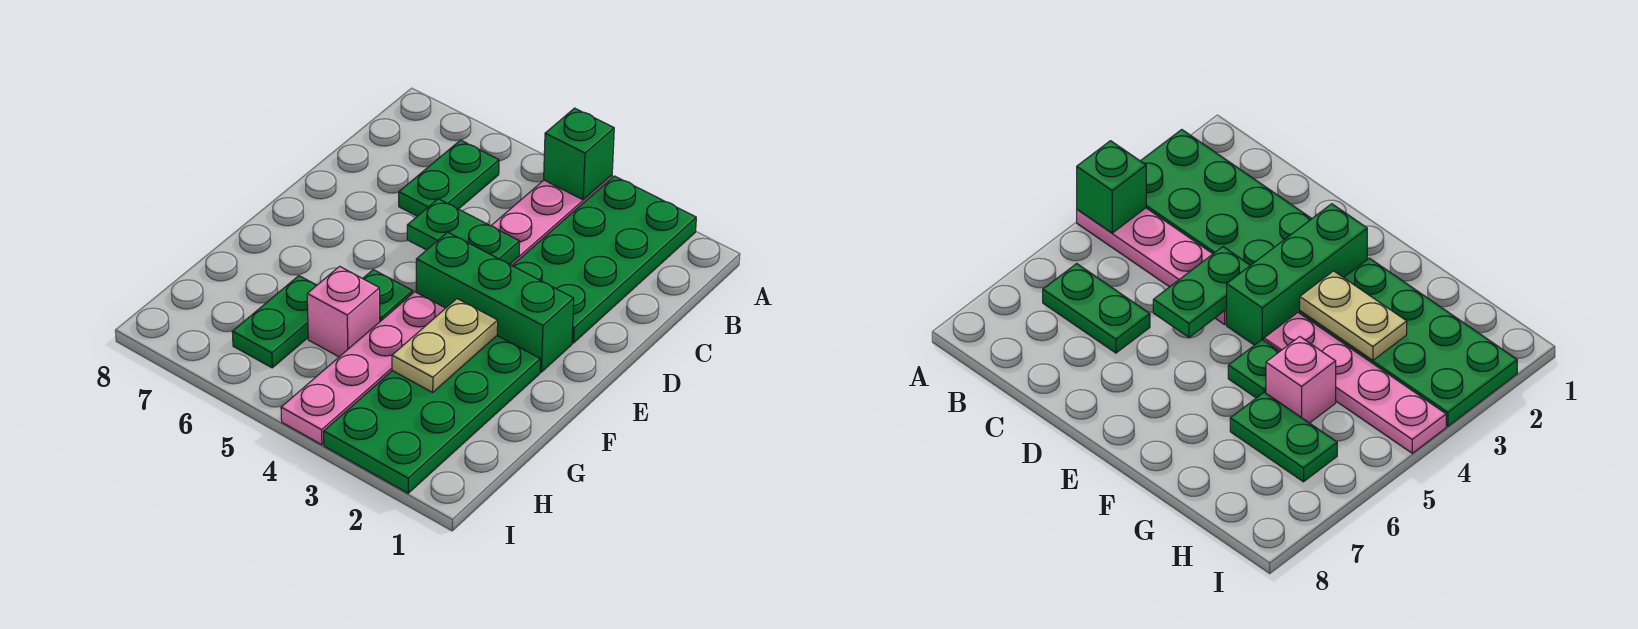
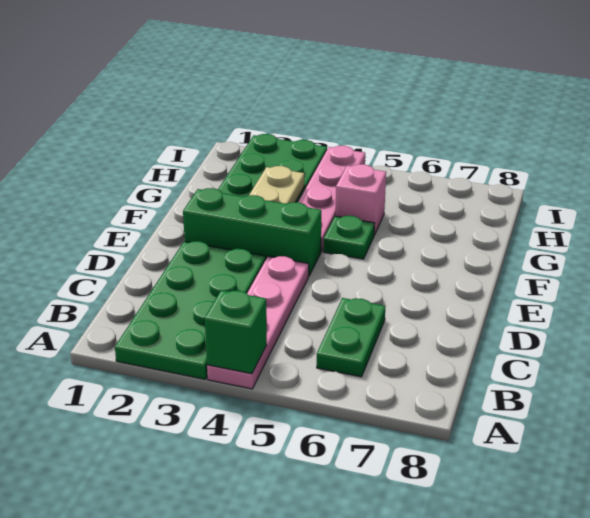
green 1x2 plate [407,199,520,264] -> none
green 1x2 plate [232,276,317,368] -> none

